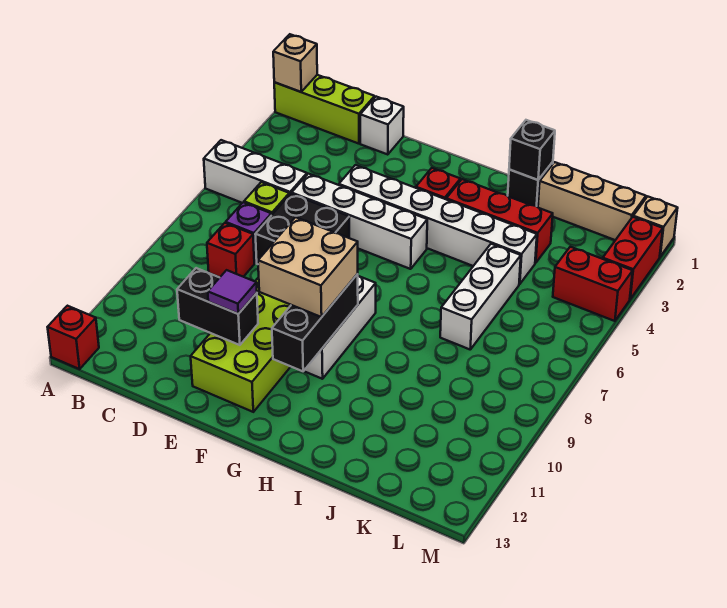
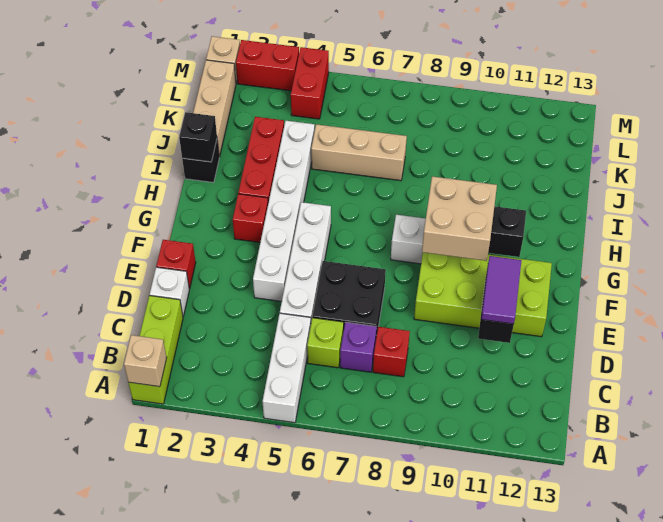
red 1x1 brick [48,306,99,369] -> red 1x1 brick moved to [156,240,196,289]
purple 1x1 tile [208,270,257,314] -> purple 1x2 tile [481,256,521,324]
white 1x3 brick [440,244,521,349] -> tan 1x3 brick [311,124,407,181]

